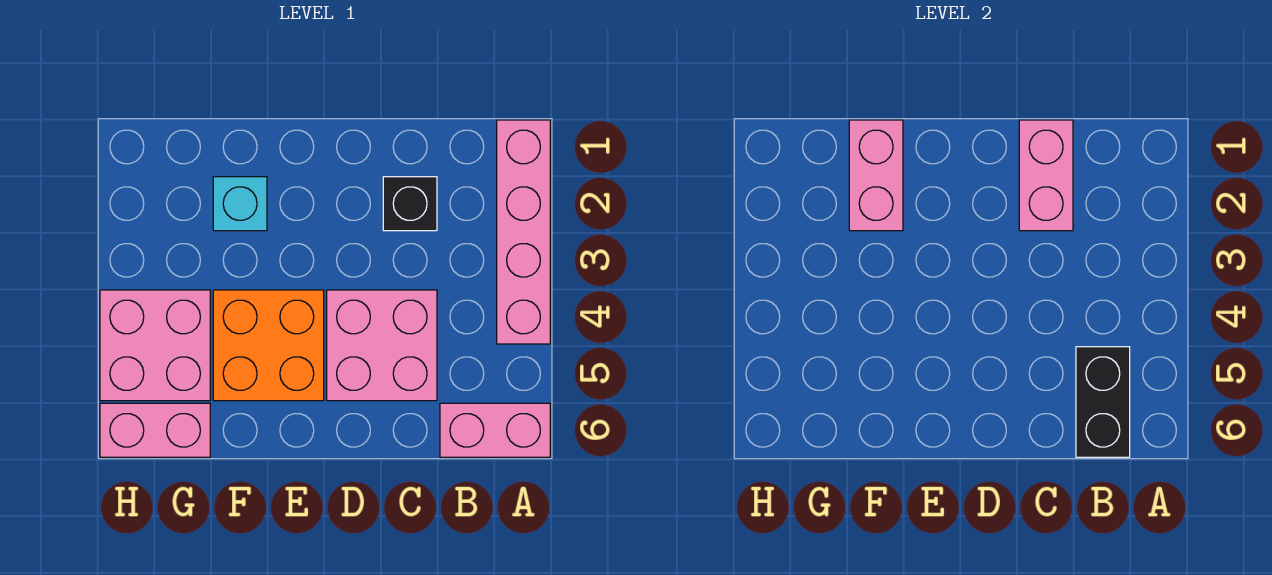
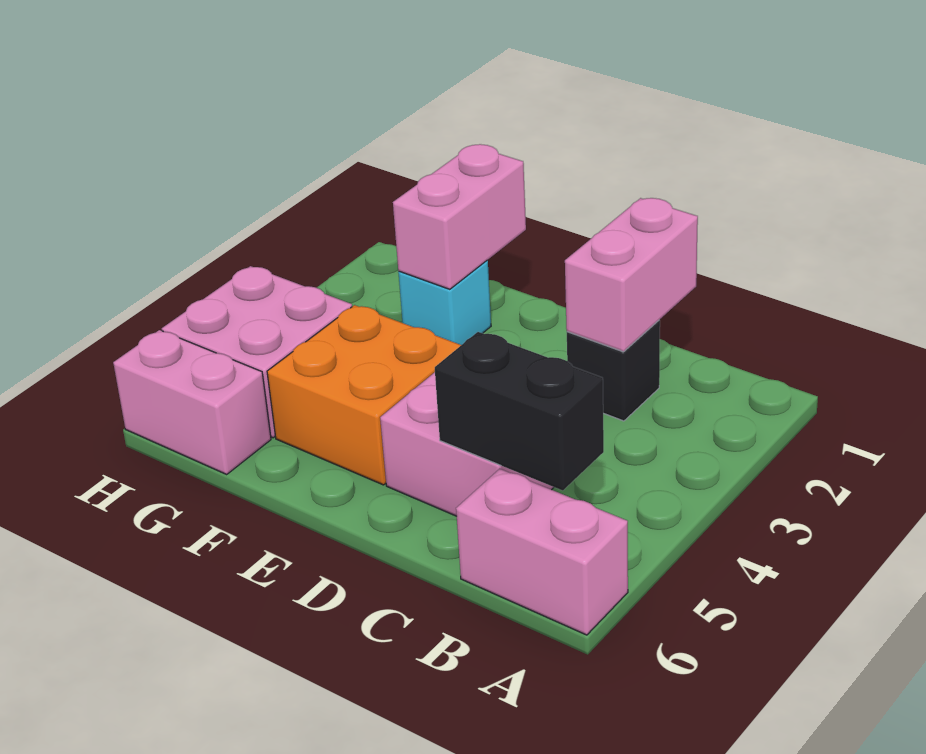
pink 1x4 brick [497,120,550,344] -> none
black 1x2 brick [1076,347,1130,457] -> black 1x2 brick turned to [435,332,604,491]

